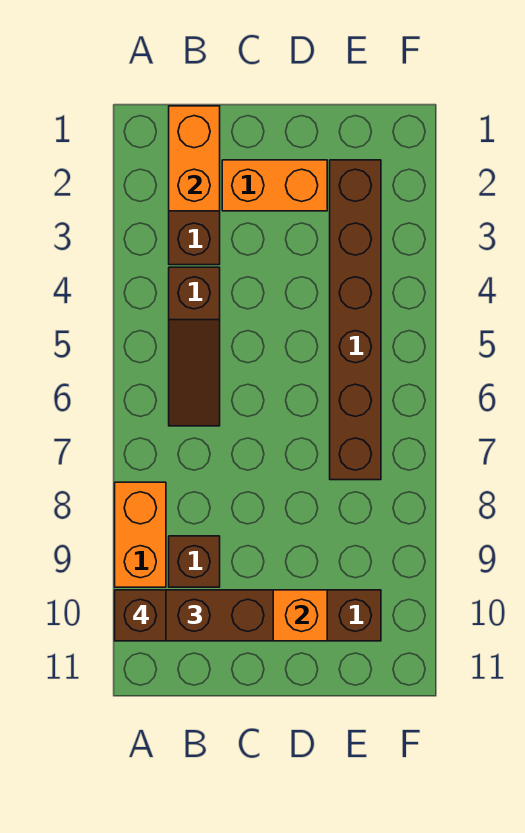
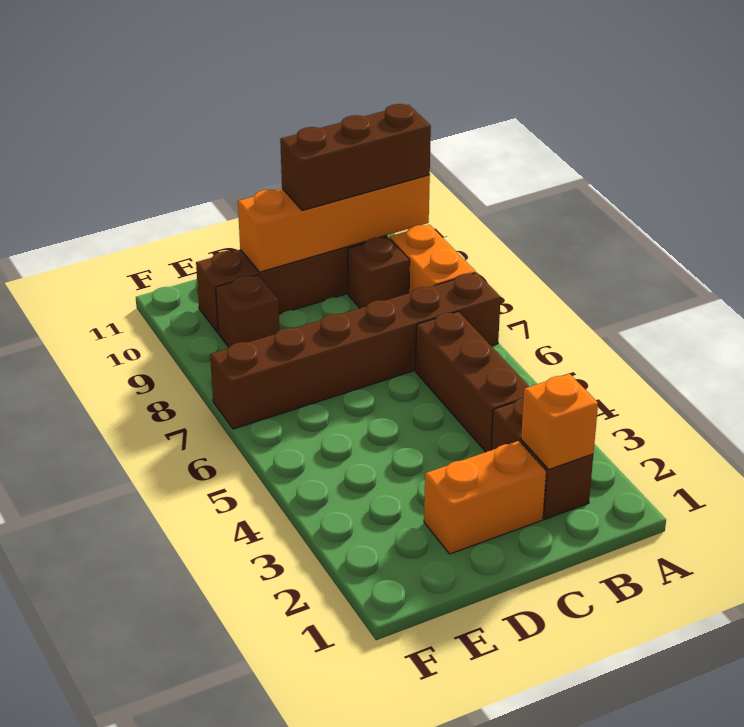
brown 1x1 brick [115,590,166,641] -> brown 1x1 brick moved to [216,275,279,347]
orange 1x2 brick [169,106,220,211] -> orange 1x1 brick [521,374,598,470]
brown 1x3 slope [169,267,220,426] -> brown 1x3 brick [416,311,529,452]
brown 1x6 brick [330,160,381,480] -> brown 1x6 brick turned to [210,273,501,429]

